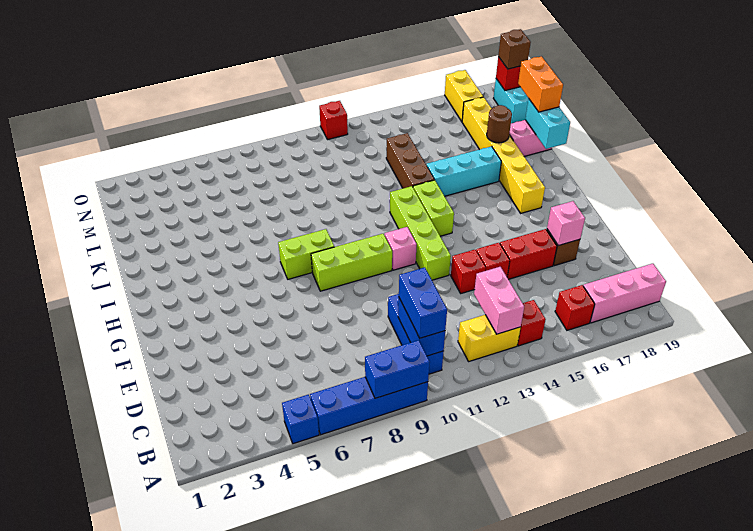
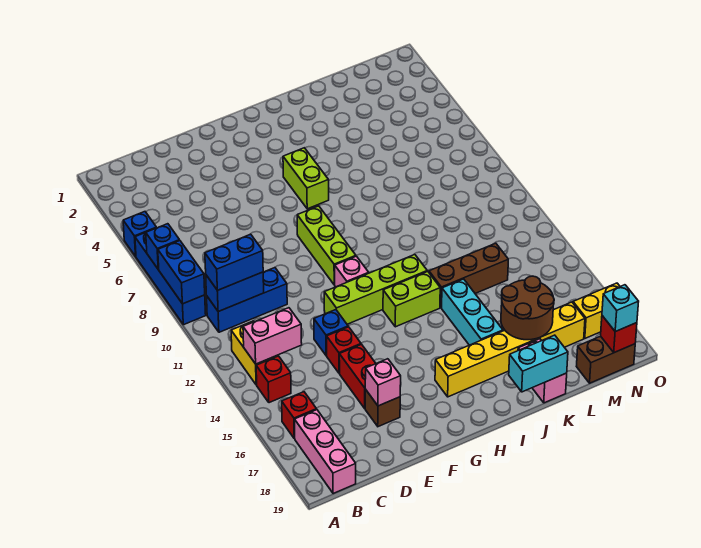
none -> blue 1x1 brick [146,224,180,269]
red 1x1 brick [451,250,486,293] -> blue 1x1 brick [314,310,348,356]
lime 1x2 brick [278,229,334,279] -> lime 1x2 brick moved to [283,148,329,209]
brown 1x1 round brick [487,105,512,143] -> brown 2x2 round brick [501,276,554,340]
orange 1x2 brick [518,57,563,112] -> none
cyan 1x2 brick [493,79,529,124] -> brown 1x2 brick [576,336,635,383]
brown 1x1 brick [498,29,531,69] -> cyan 1x1 brick [602,285,639,332]
red 1x1 brick [319,101,348,140] -> none

